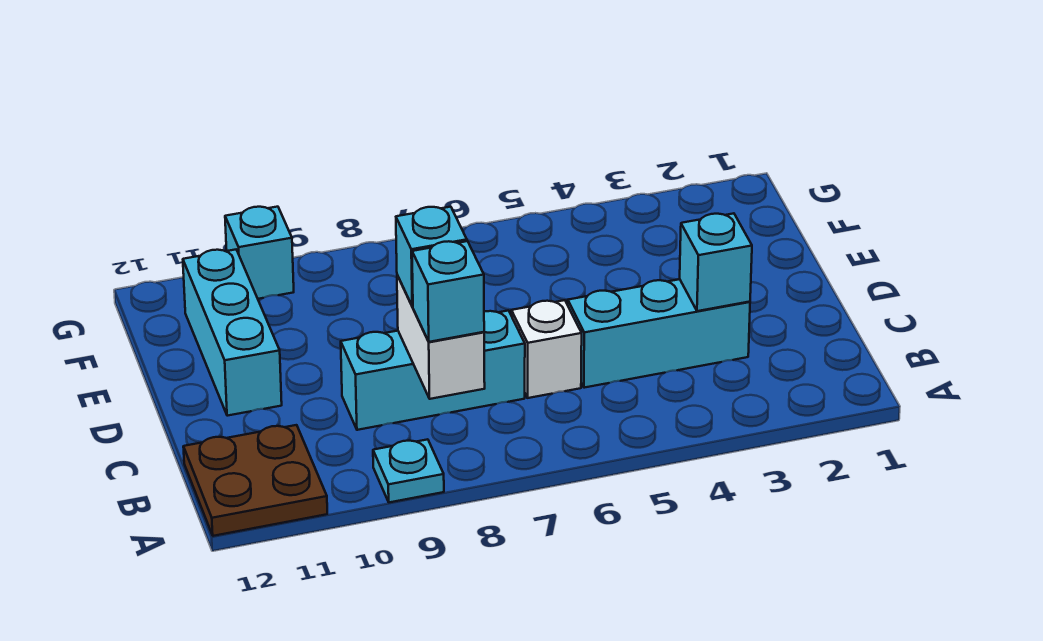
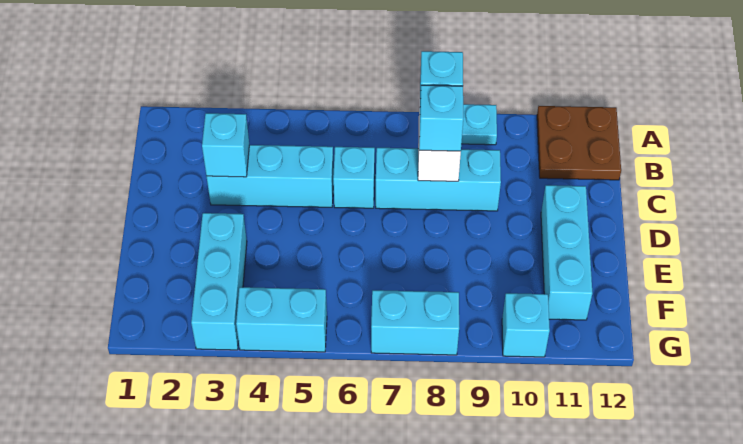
white 1x1 brick [511,300,582,398] -> cyan 1x1 brick [333,147,375,208]
none -> cyan 1x3 brick [191,213,247,350]
none -> cyan 1x2 brick [236,287,327,352]
none -> cyan 1x2 brick [371,290,459,355]

